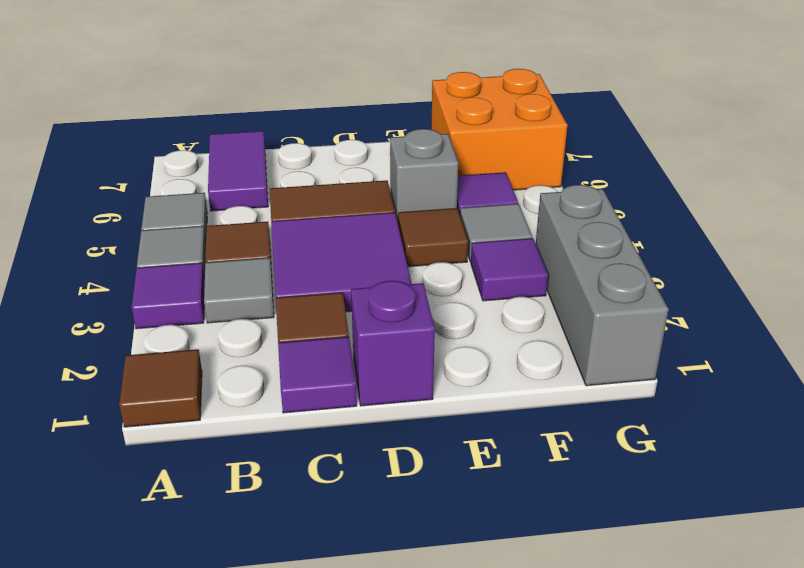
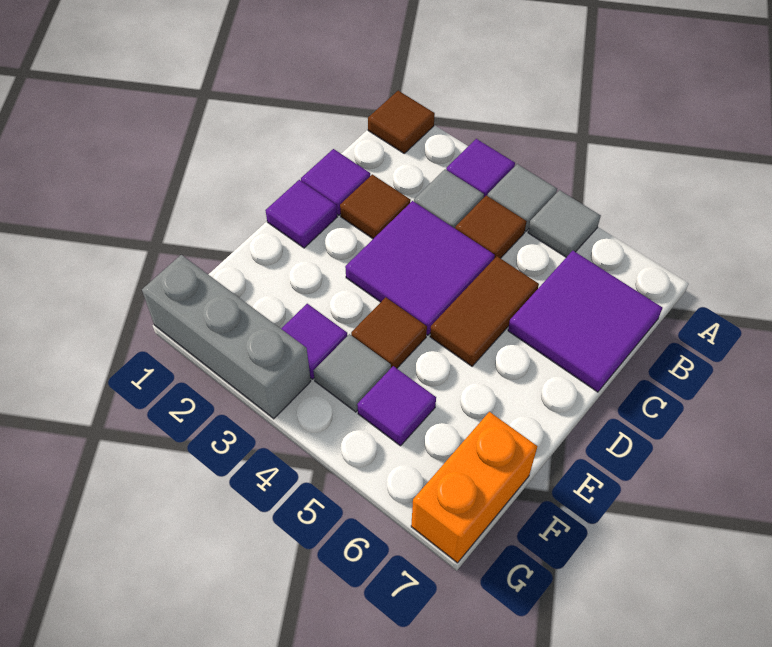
purple 1x2 tile [208,131,268,211] -> purple 2x2 tile [508,251,662,392]
purple 1x1 brick [351,281,435,406] -> purple 1x1 tile [265,180,337,248]
grey 1x1 brick [390,129,458,222] -> none
orange 2x2 brick [431,69,567,190] -> orange 1x2 brick [411,412,537,563]

